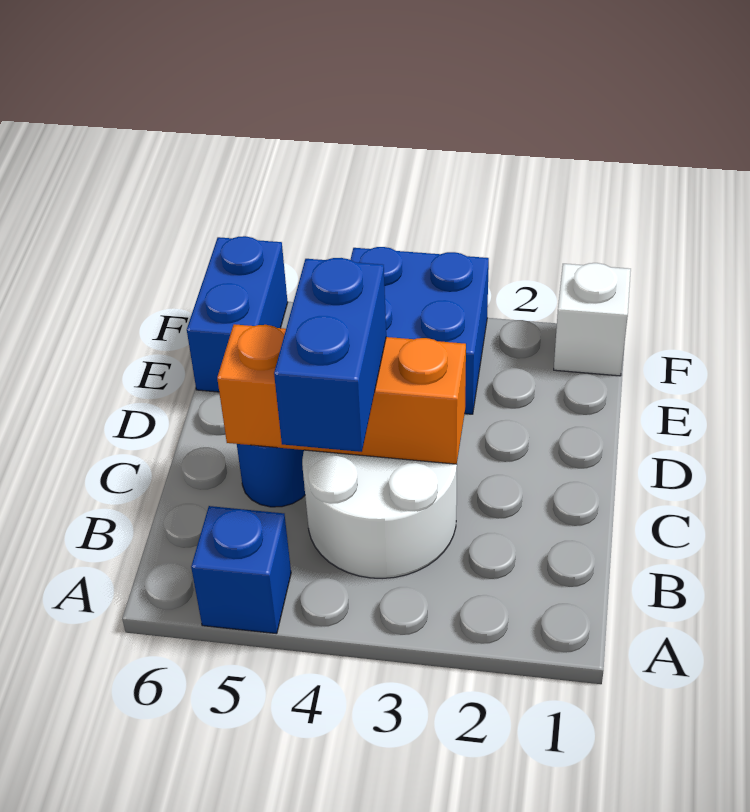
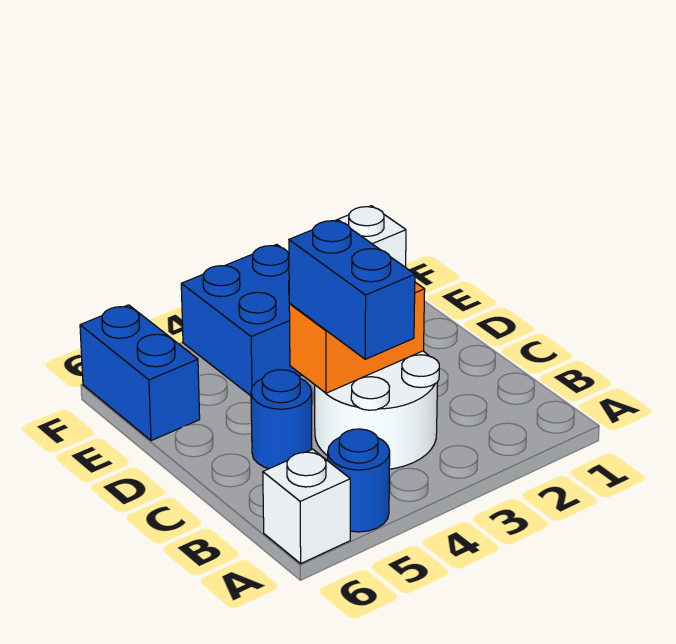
blue 1x1 brick [191,506,291,634] -> blue 1x1 round brick [328,429,390,532]
none -> white 1x1 brick [263,449,350,563]
orange 1x3 brick [217,324,466,464] -> orange 1x2 brick [289,282,425,393]

